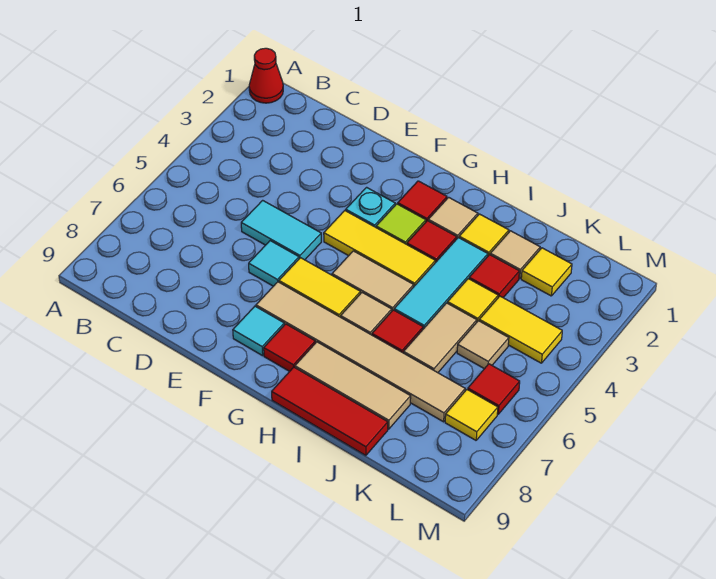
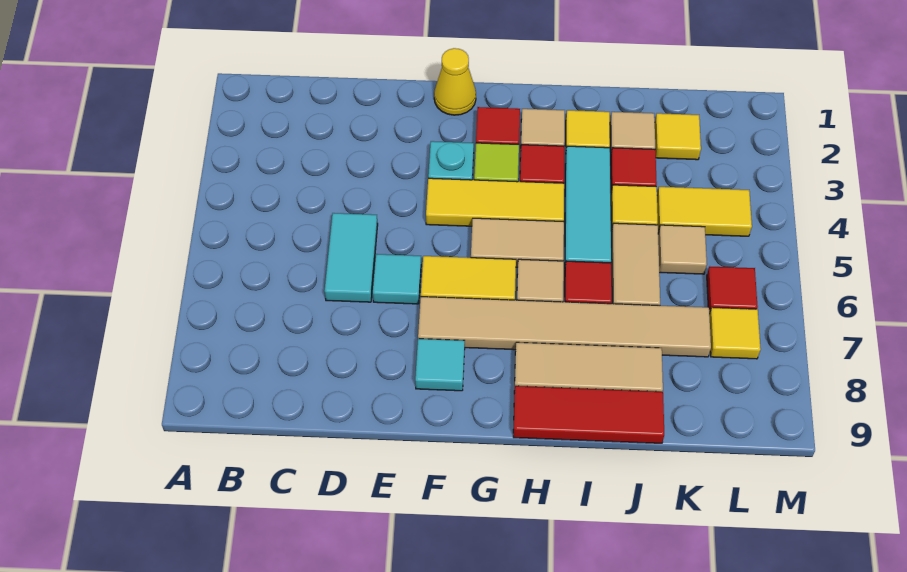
red 1x1 cone [249,48,283,103] -> none
cyan 1x2 tile [241,200,321,260] -> cyan 1x2 tile turned to [324,213,378,302]
none -> yellow 1x1 cone [434,48,476,115]
red 1x1 tile [264,324,315,371] -> none

